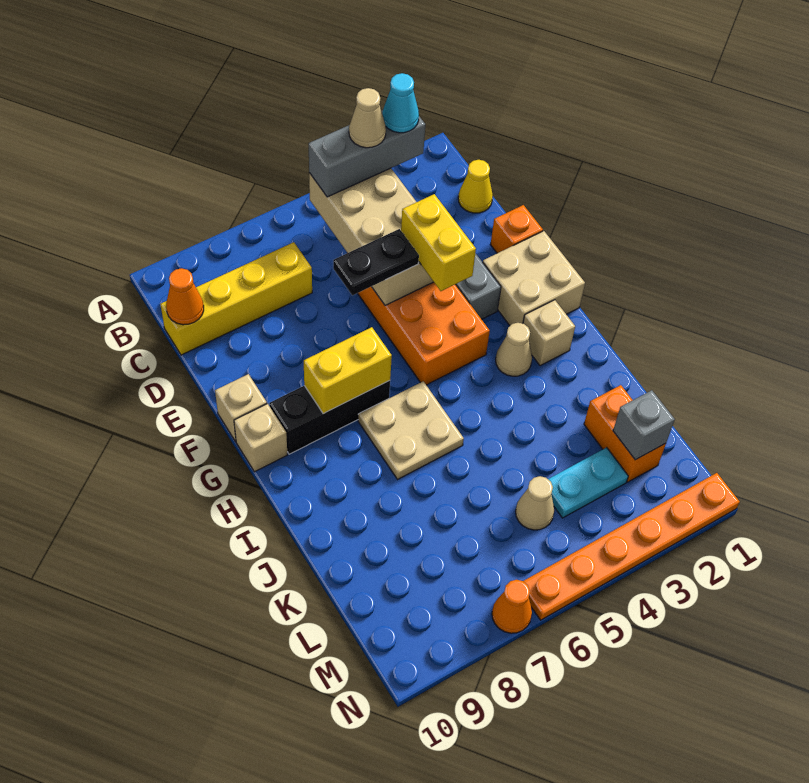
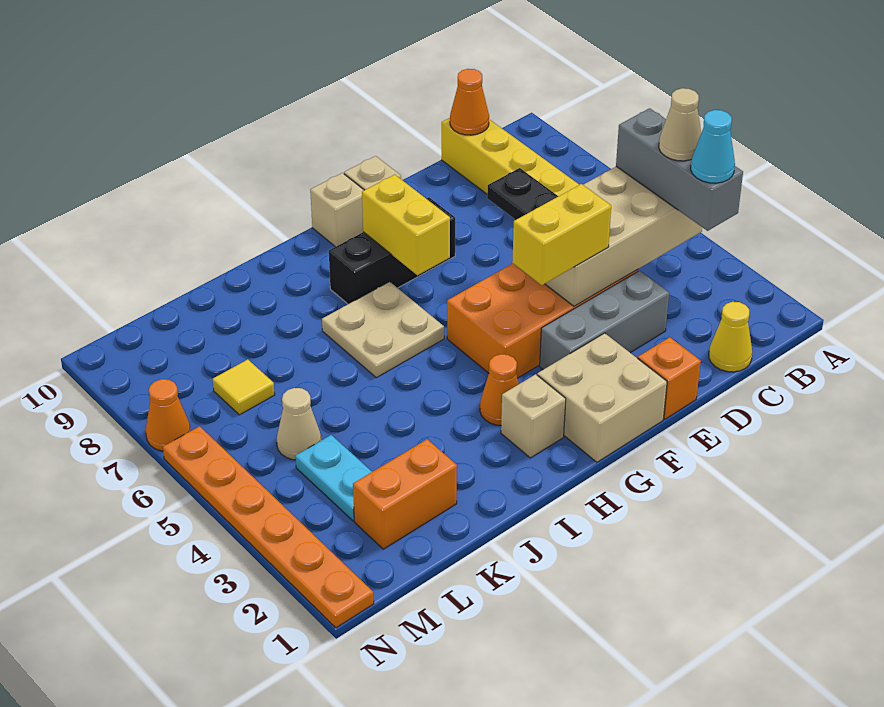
black 1x3 brick [269,381,390,454] -> black 1x3 brick turned to [329,197,455,304]
tan 1x1 cone [496,323,532,376] -> orange 1x1 cone [480,354,519,425]
grey 1x1 brick [613,390,675,460] -> none
none -> yellow 1x1 tile [213,359,275,415]

